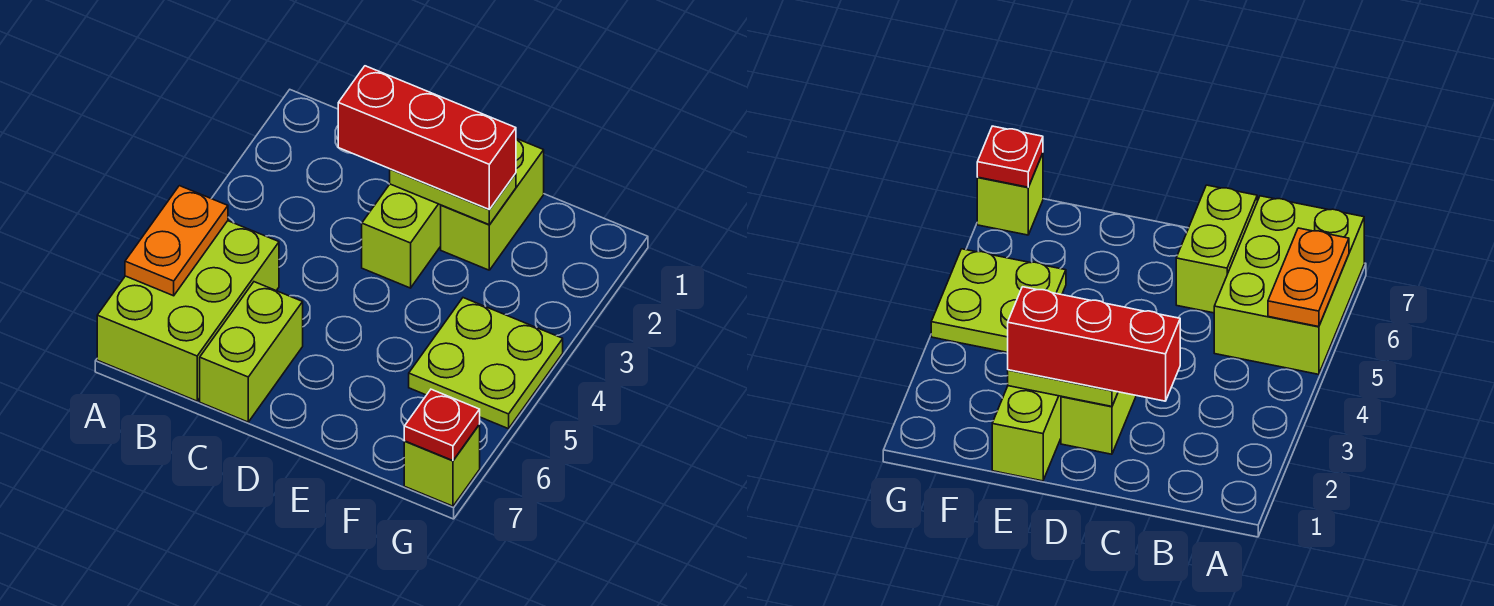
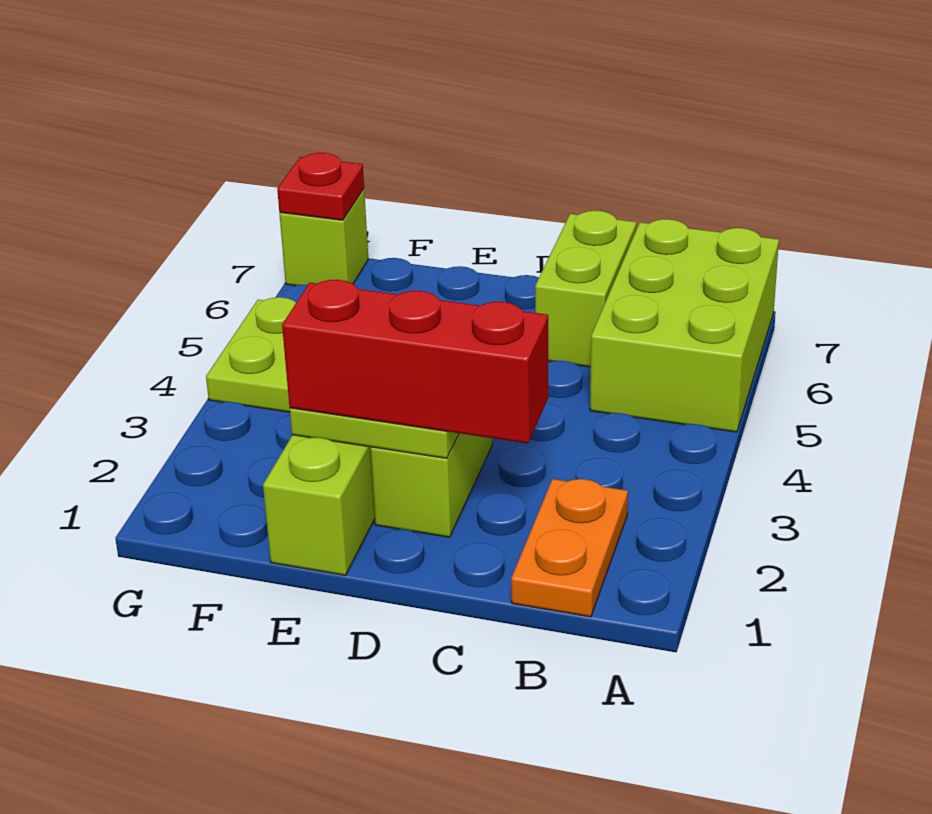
orange 1x2 plate [125,186,228,296] -> orange 1x2 plate moved to [511,479,628,617]

